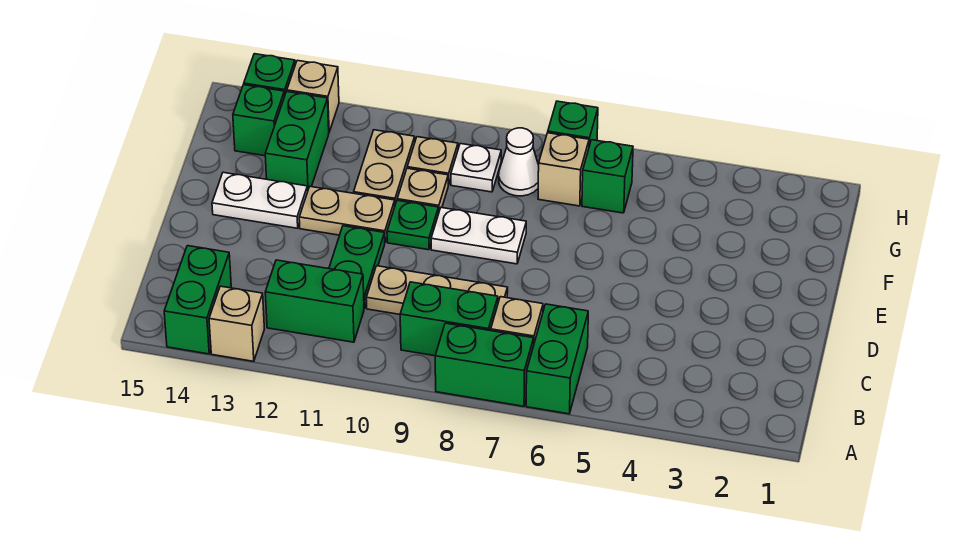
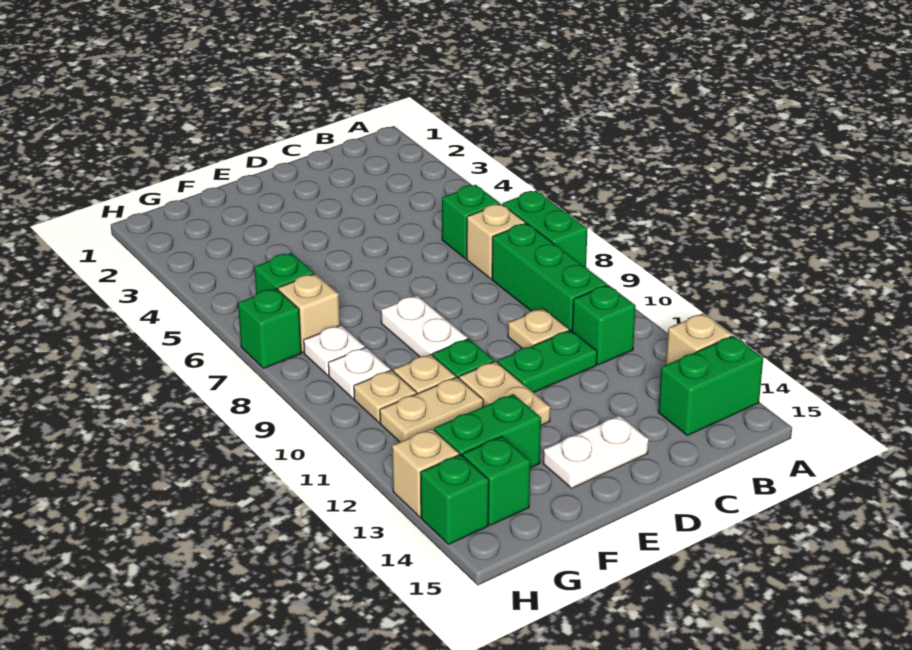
green 1x2 brick [526,304,588,414] -> green 1x1 brick [442,185,500,259]
green 1x2 brick [400,282,498,356] -> green 1x3 brick [492,223,607,331]
green 1x2 brick [265,260,364,342] -> green 1x1 brick [572,285,636,365]
tan 1x3 plate [366,266,508,314] -> tan 1x1 plate [508,309,569,348]
white 1x2 plate [212,172,308,228] -> white 1x2 plate turned to [543,416,649,488]
white 1x1 cone [499,128,539,196] -> white 1x1 plate [304,325,365,375]

